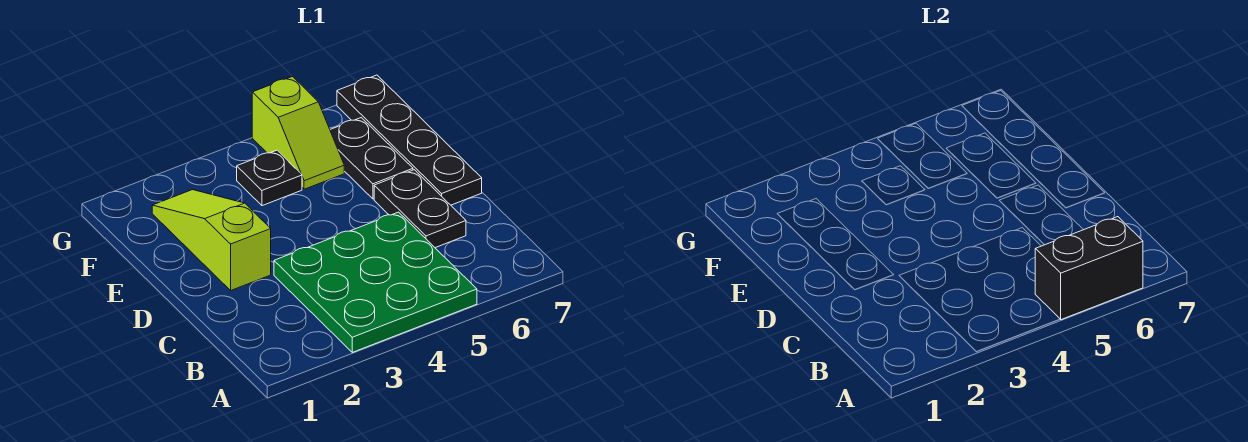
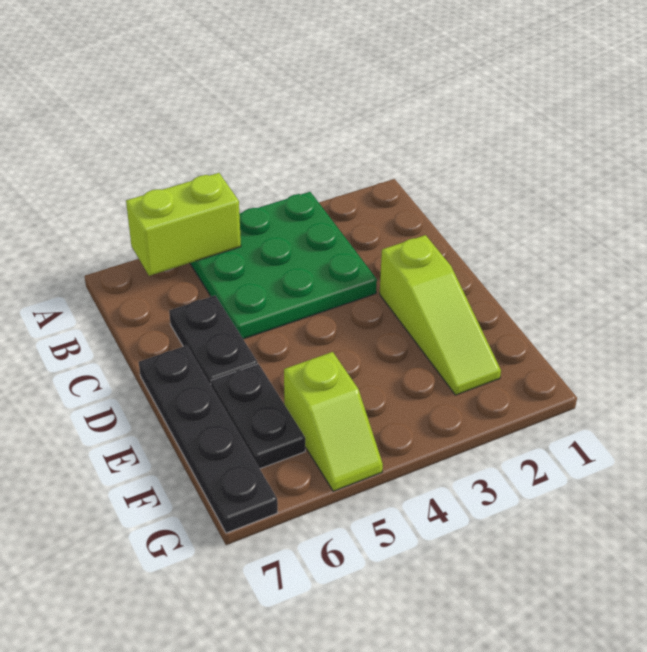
black 1x2 brick [1035,217,1143,320] -> lime 1x2 brick [126,173,241,276]
black 1x1 plate [237,150,302,206] -> none
lime 1x2 slope [252,77,344,189] -> lime 1x2 slope turned to [284,352,383,491]

